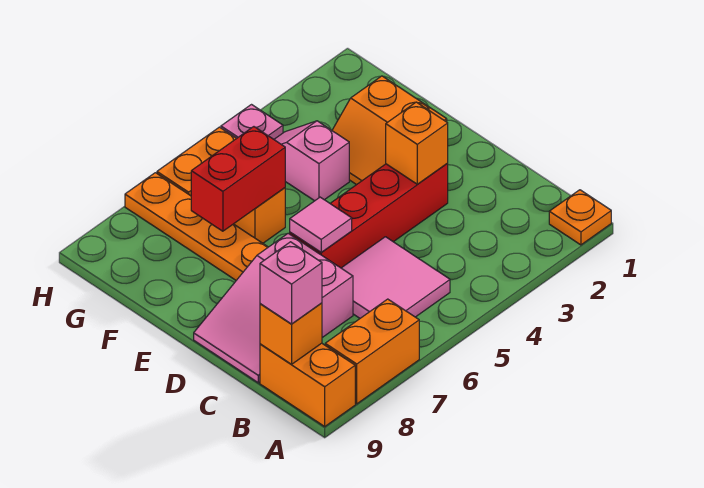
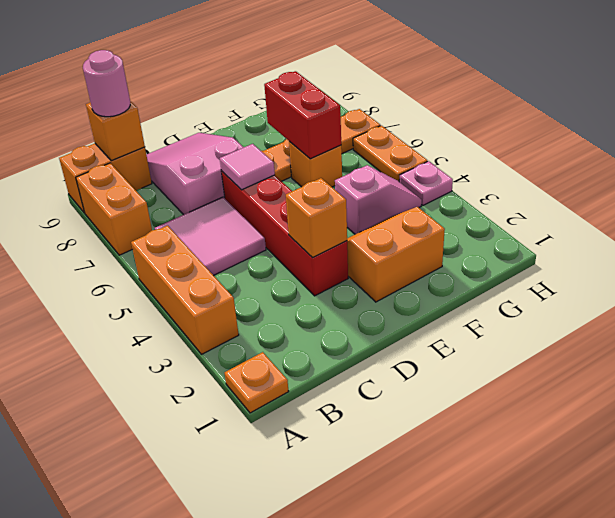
none -> orange 1x3 brick [131,226,239,354]
pink 1x1 brick [260,242,322,324] -> pink 1x1 round brick [83,50,130,117]

